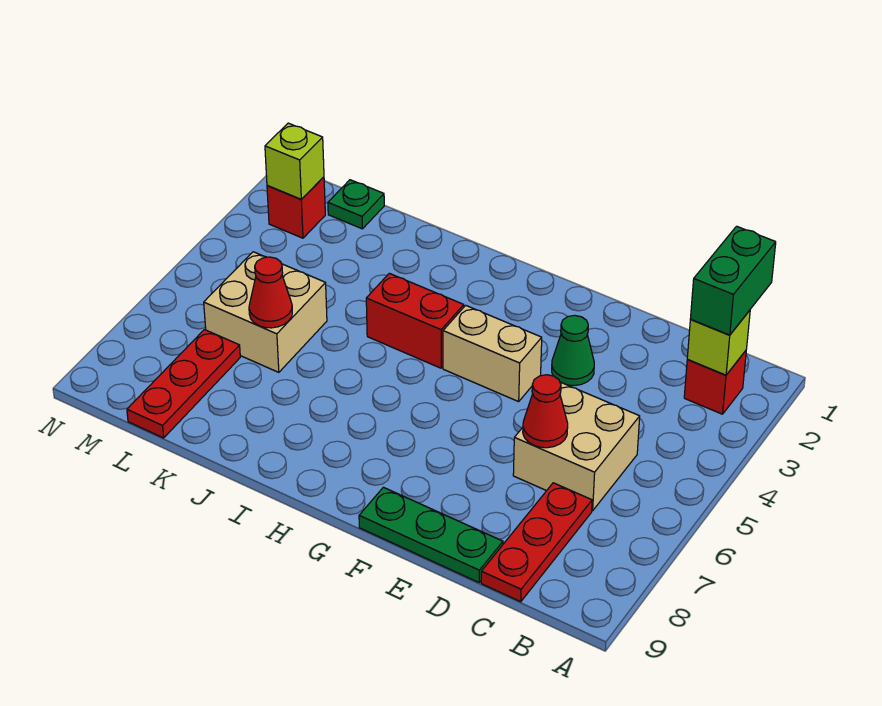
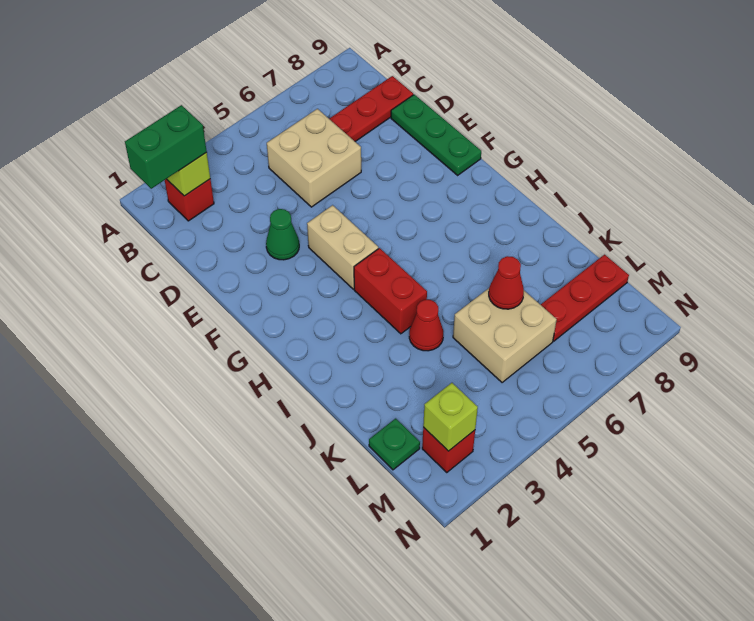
red 1x1 cone [523,375,568,448] -> red 1x1 cone moved to [409,300,443,351]

